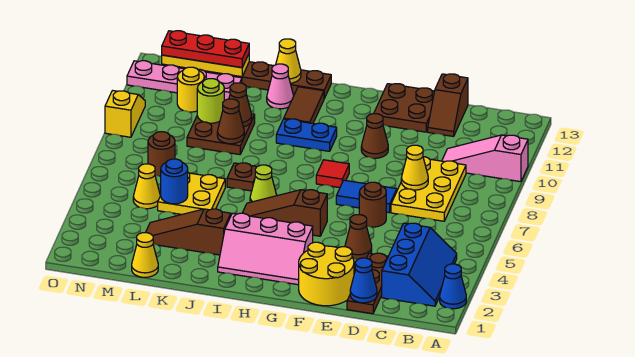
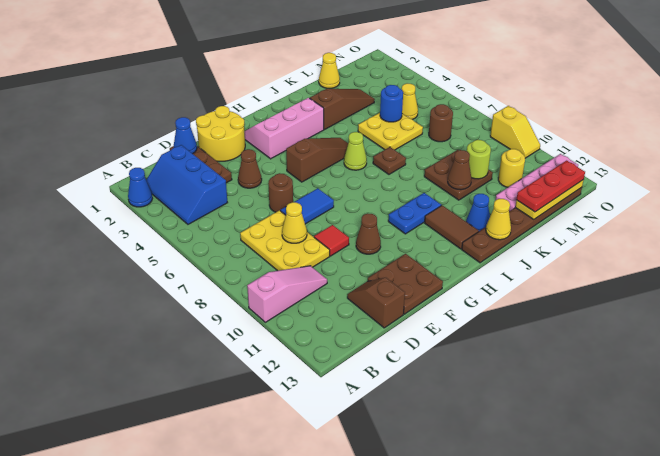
red 1x1 tile [316,160,349,188] -> red 1x1 tile moved to [314,225,349,256]
pink 1x1 cone [267,64,294,109] -> blue 1x1 cone [466,194,490,231]
brown 1x1 cone [217,99,244,144] -> none

